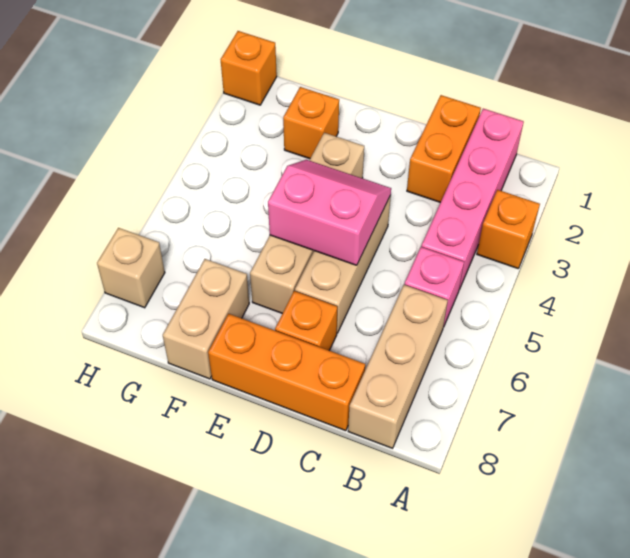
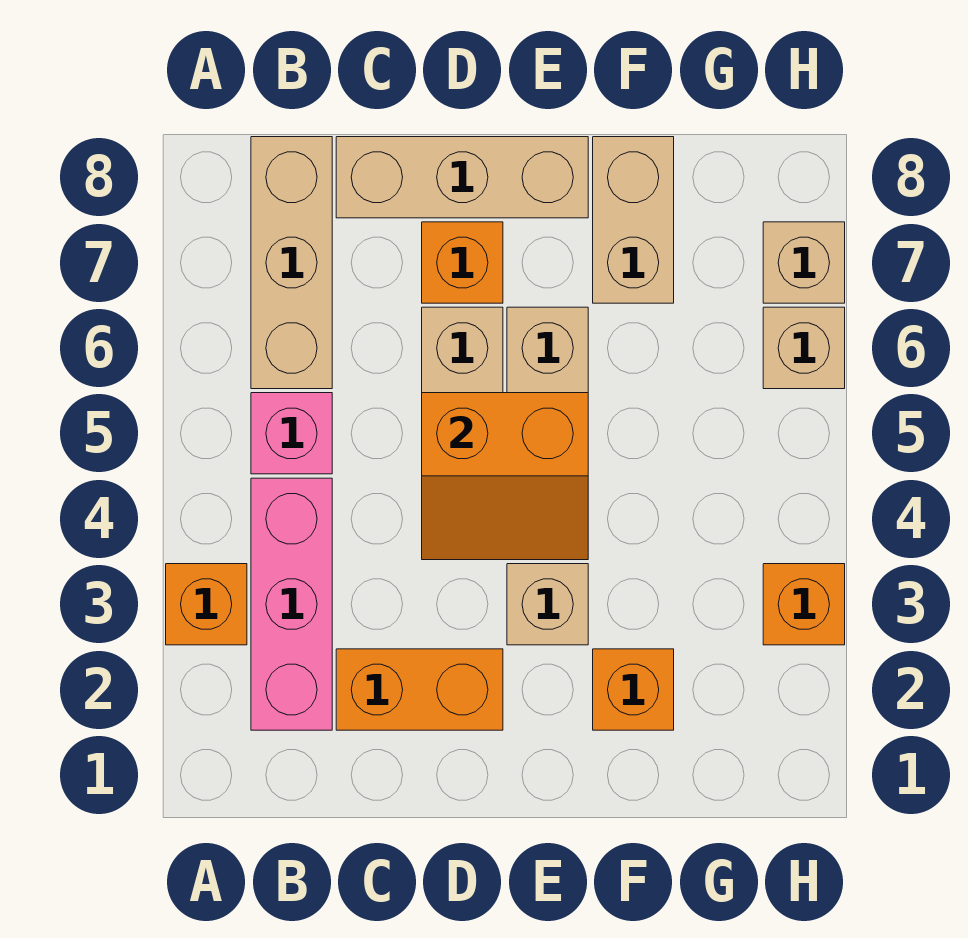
pink 1x4 brick [421,109,524,290] -> pink 1x3 brick [251,478,332,730]
orange 1x2 brick [407,95,481,202] -> orange 1x2 brick turned to [336,649,503,730]
orange 1x3 brick [208,314,365,431] -> tan 1x3 brick [336,137,588,218]
pink 2x2 slope [268,160,391,265] -> orange 2x2 slope [422,393,588,560]
orange 1x1 brick [221,31,277,105] -> orange 1x1 brick moved to [763,564,845,645]
none -> tan 1x1 brick [763,307,845,389]

